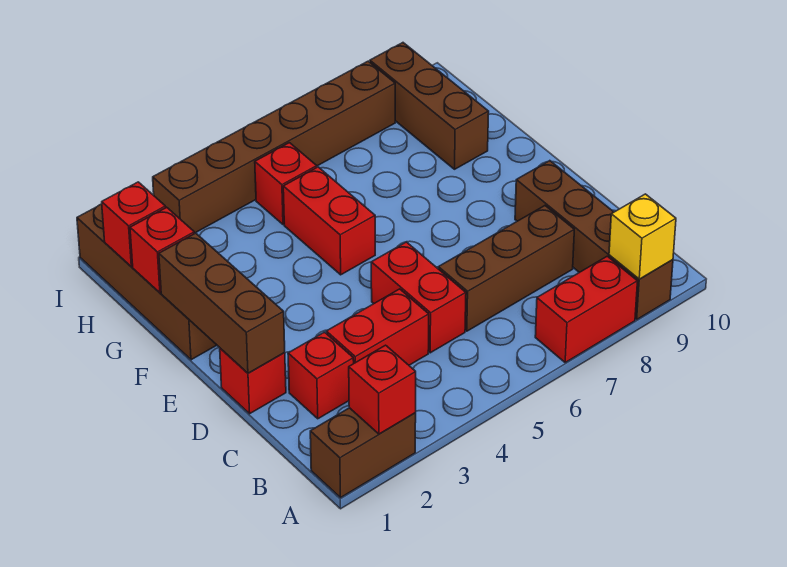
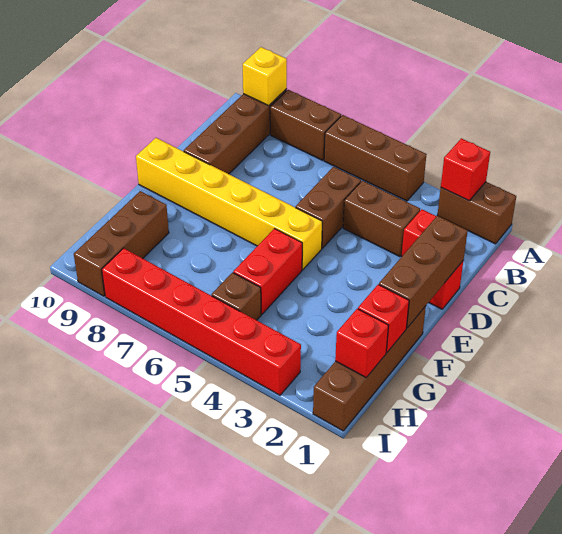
red 1x2 brick [535,256,637,362] -> brown 1x2 brick [270,90,341,160]
red 1x2 brick [326,289,429,365] -> brown 1x2 brick [343,181,420,257]
red 1x2 brick [371,242,466,353] -> brown 1x2 brick [296,167,361,248]
brown 1x3 brick [438,206,574,331] -> brown 1x3 brick moved to [324,115,427,201]
none -> yellow 1x6 brick [136,138,322,270]
red 1x1 brick [255,143,317,225] -> brown 1x1 brick [211,273,261,320]
brown 1x6 brick [153,61,395,233] -> red 1x6 brick [102,248,301,395]

